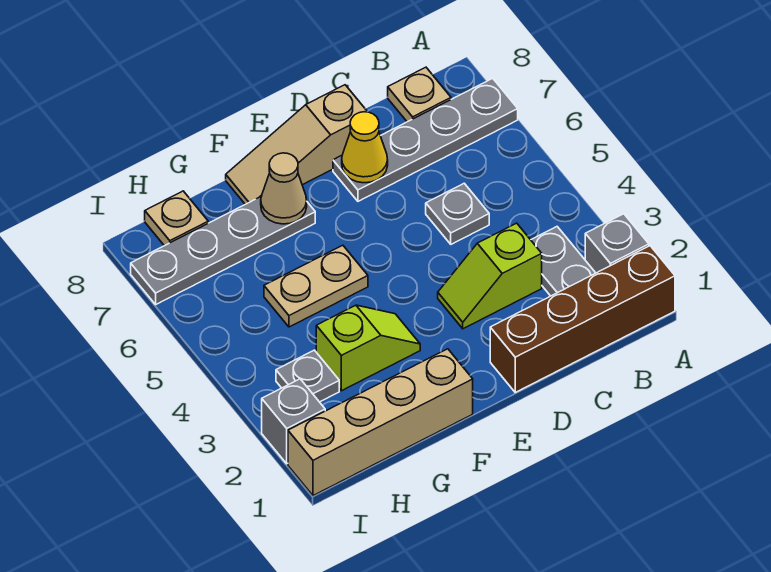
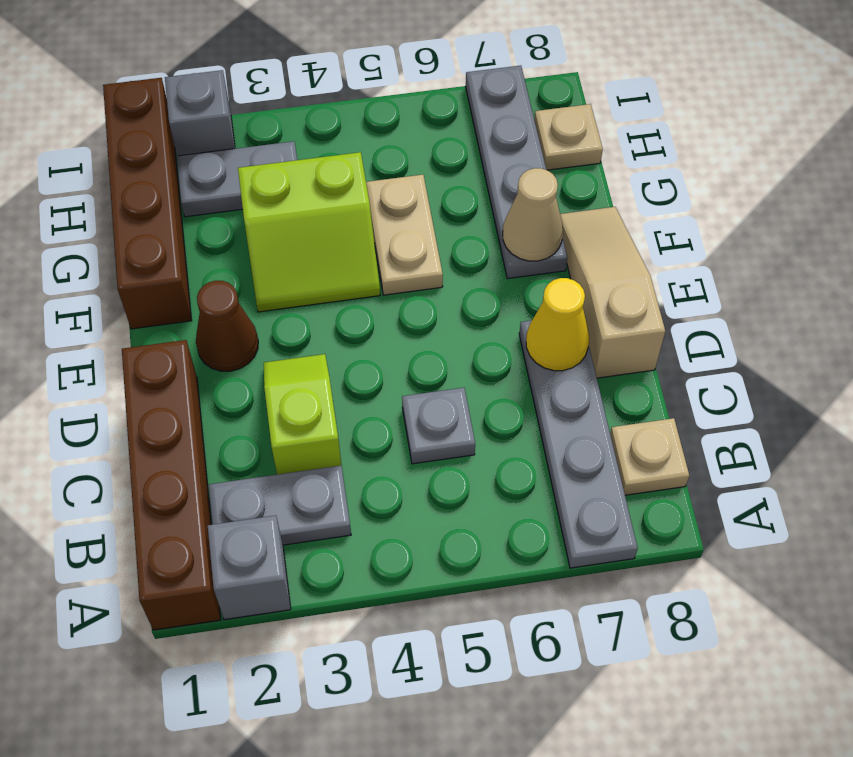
none -> brown 1x1 cone [196,281,258,371]
tan 1x4 brick [288,349,473,496] -> brown 1x4 brick [103,78,192,329]
lime 1x2 slope [316,305,420,391] -> lime 2x2 slope [238,152,380,312]
grey 1x1 plate [276,350,339,402] -> grey 1x2 plate [177,141,297,217]

